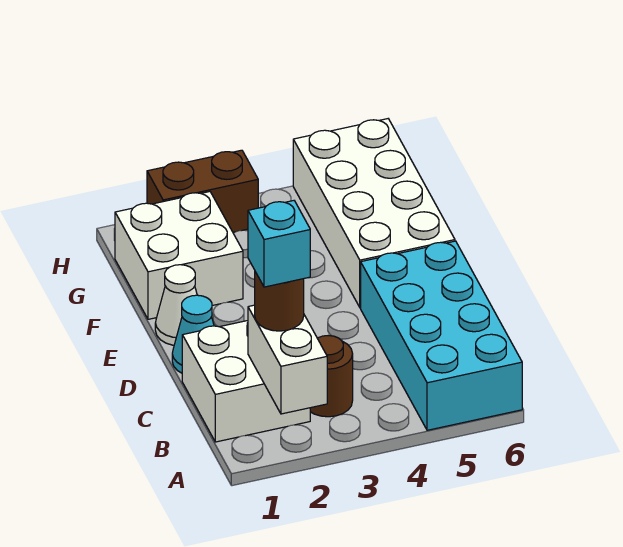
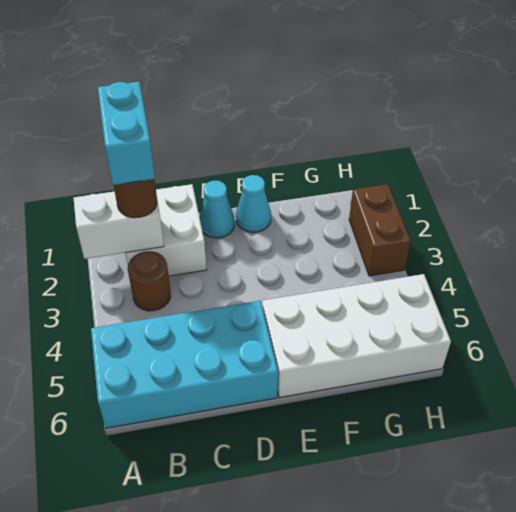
cyan 1x1 brick [248,201,310,287] -> cyan 1x2 brick [98,82,155,185]
white 1x1 cone [155,265,197,345] -> cyan 1x1 cone [236,175,271,232]
white 2x2 brick [115,192,243,319] -> none

